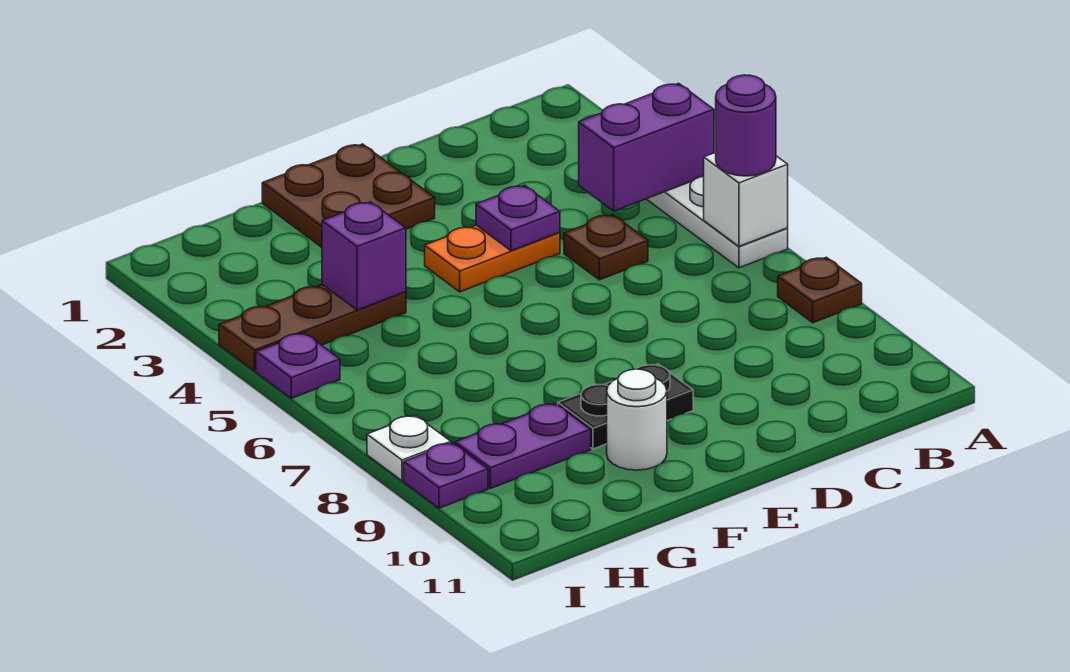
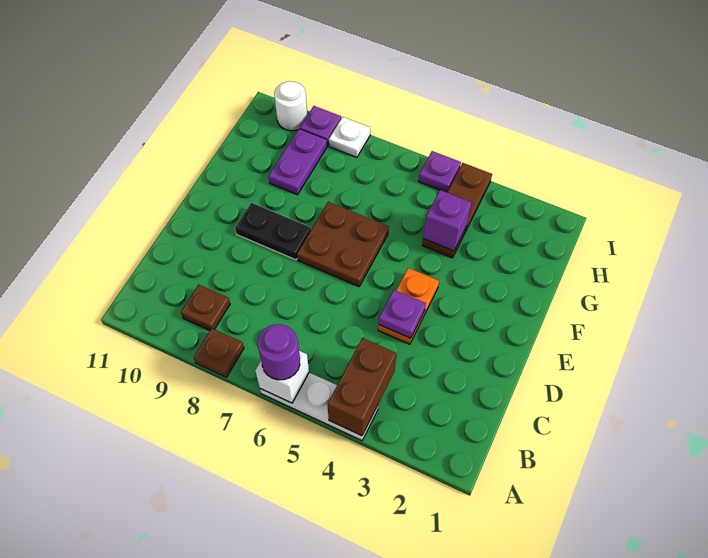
purple 1x2 brick [579,83,714,211] -> brown 1x2 brick [327,338,396,436]
brown 1x1 plate [564,215,648,280] -> brown 1x1 plate moved to [181,285,230,330]
brown 2x2 plate [262,144,435,247] -> brown 2x2 plate moved to [297,202,389,287]
black 1x2 plate [558,364,693,449] -> black 1x2 plate turned to [235,203,311,260]
white 1x1 round brick [607,369,667,470] -> white 1x1 round brick moved to [274,81,307,131]

